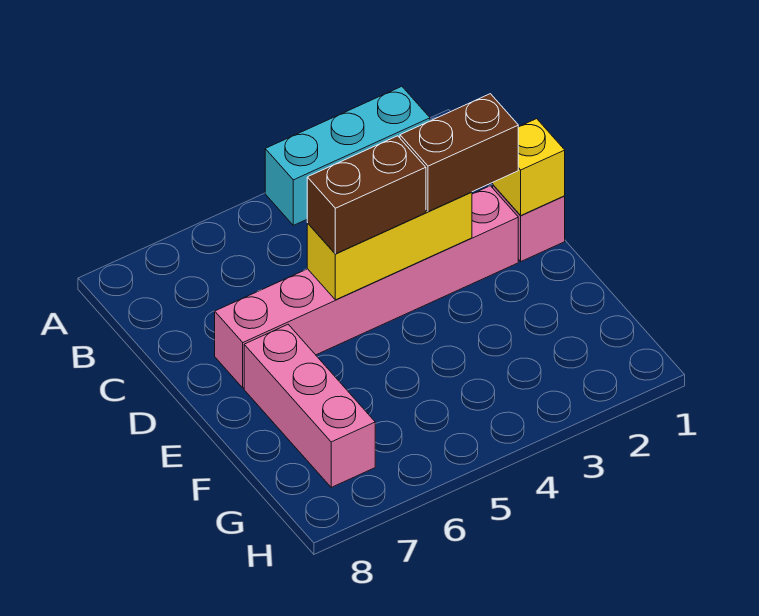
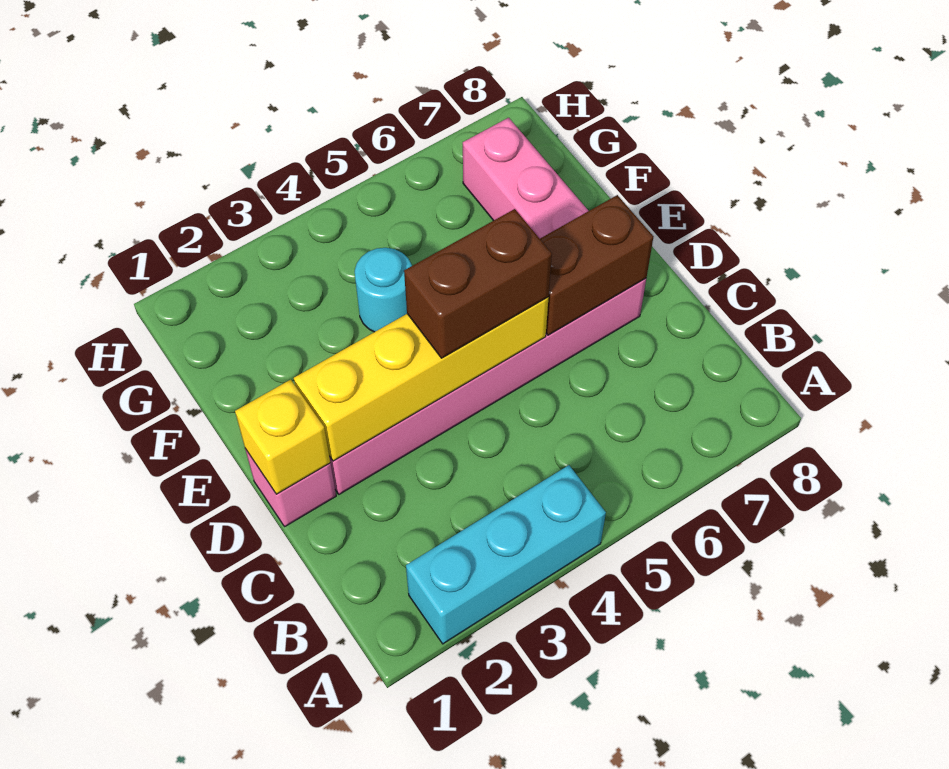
brown 1x2 brick [400,94,518,212] -> brown 1x2 brick moved to [540,195,653,335]
yellow 1x3 brick [307,192,472,300] -> yellow 1x4 brick [294,297,549,461]
none -> cyan 1x1 round brick [355,248,412,332]

